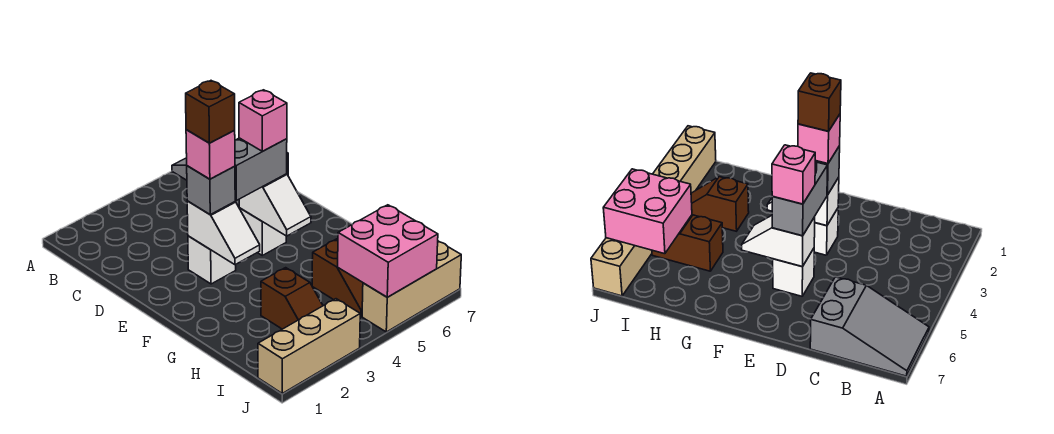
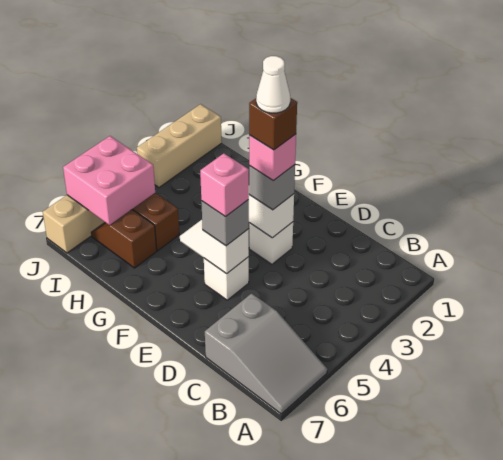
none -> white 1x1 cone [256,56,290,113]
grey 1x2 brick [235,138,287,200] -> grey 1x1 brick [201,200,249,246]
brown 1x2 slope [261,268,323,329] -> brown 1x2 slope moved to [91,210,157,268]

